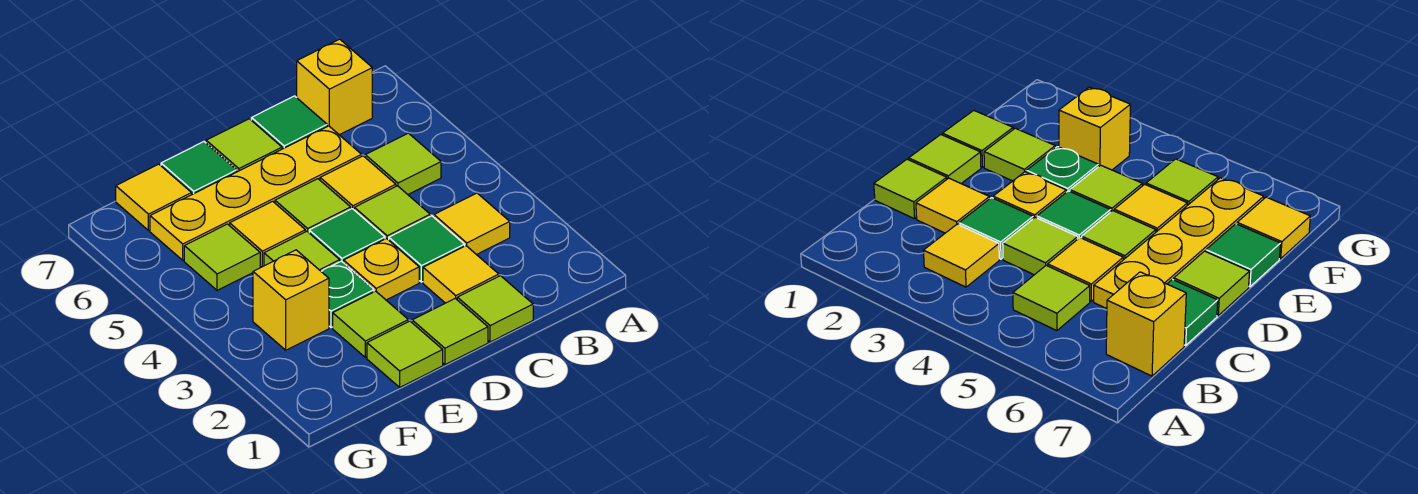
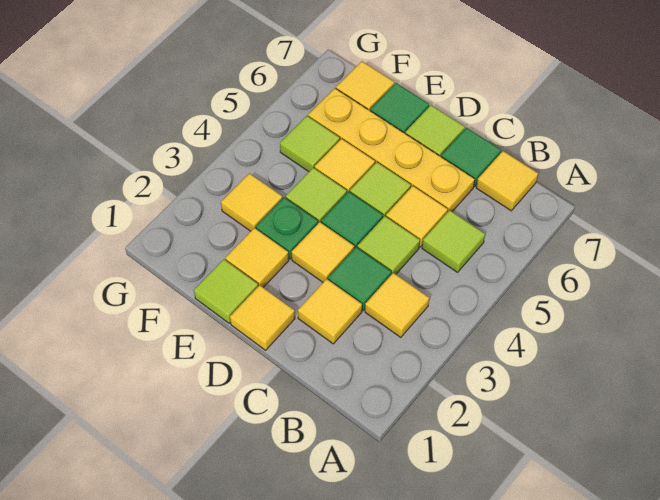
yellow 1x1 brick [297,39,372,135] -> yellow 1x1 tile [476,151,538,211]
lime 1x1 tile [457,276,533,342] -> none
lime 1x1 tile [412,298,488,365] -> yellow 1x1 tile [230,285,295,350]
yellow 1x1 plate [344,239,419,300] -> yellow 1x1 tile [292,222,354,282]
lime 1x1 tile [333,291,408,357] -> yellow 1x1 tile [225,228,289,288]
yellow 1x1 brick [253,250,329,350] -> yellow 1x1 tile [221,173,283,231]

